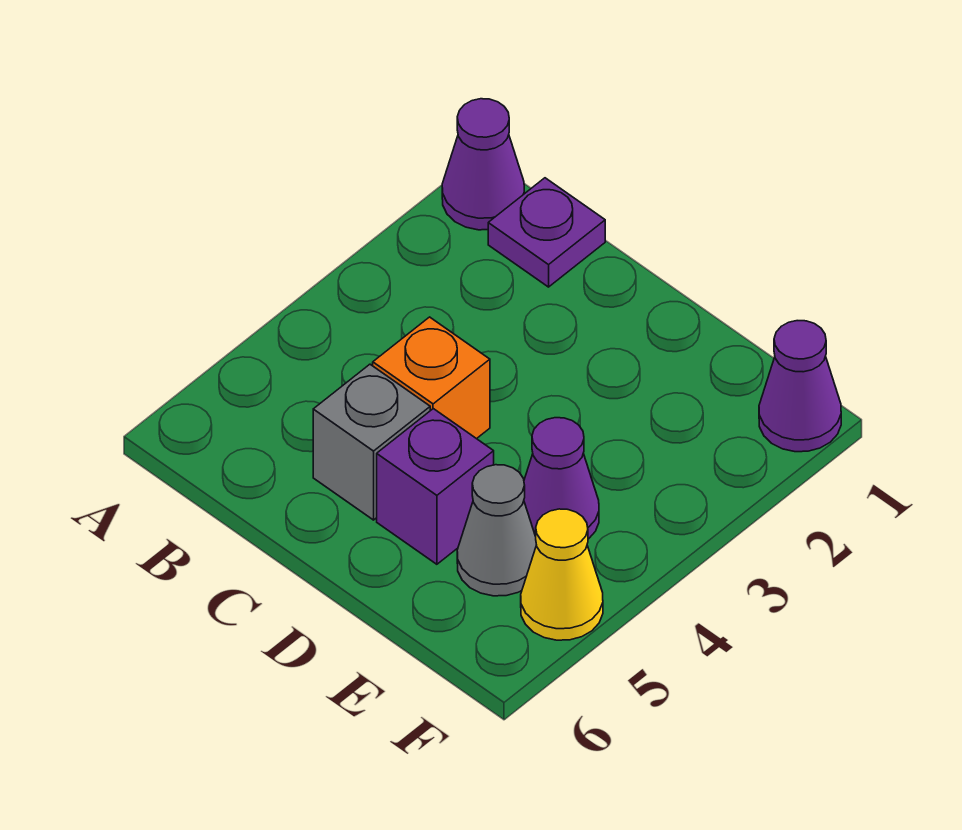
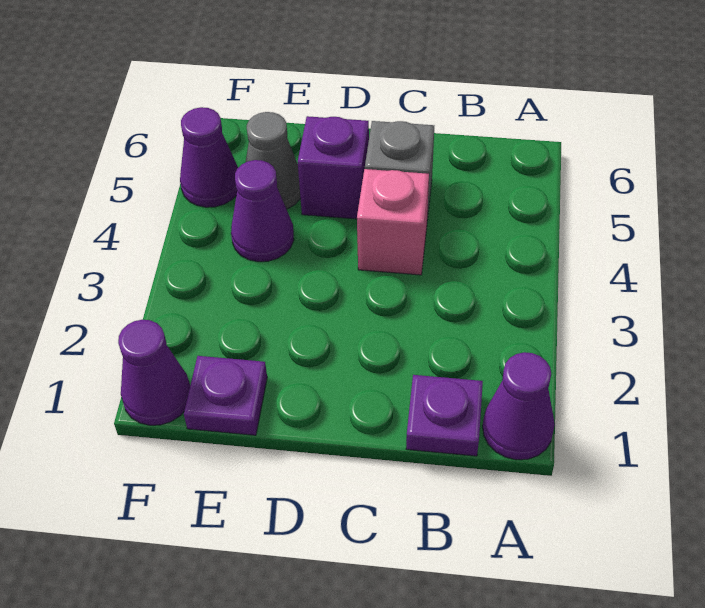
orange 1x1 brick [373,317,490,439] -> pink 1x1 brick [357,169,429,275]
none -> purple 1x1 plate [184,356,267,435]
yellow 1x1 cone [521,509,603,640] -> purple 1x1 cone [180,107,238,207]

